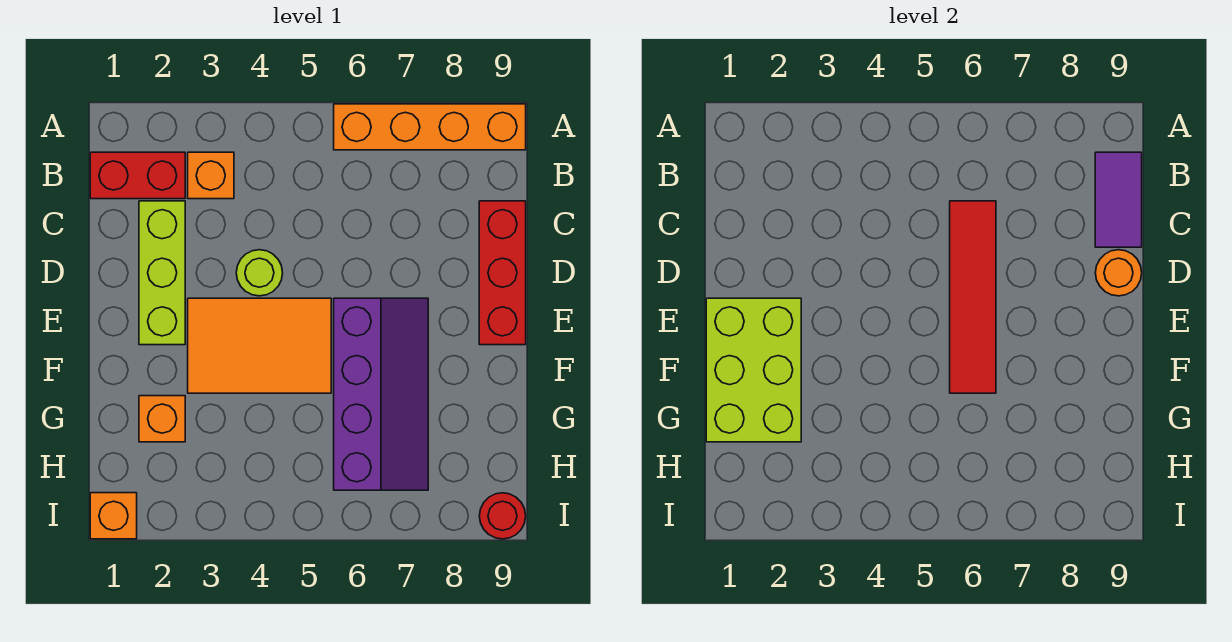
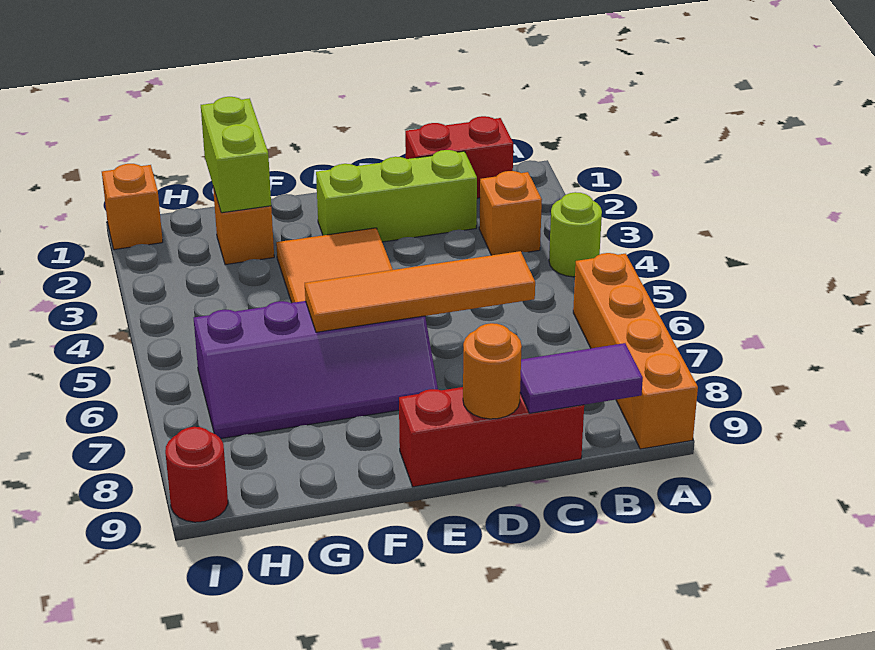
red 1x2 brick [90,152,185,199] -> red 1x2 brick turned to [405,116,513,198]
red 1x4 tile [950,201,996,393] -> orange 1x4 tile [305,251,535,332]
lime 1x1 round brick [236,250,283,296] -> lime 1x1 round brick moved to [549,192,602,277]
lime 2x3 brick [706,298,801,442] -> lime 1x2 brick [201,97,271,213]

